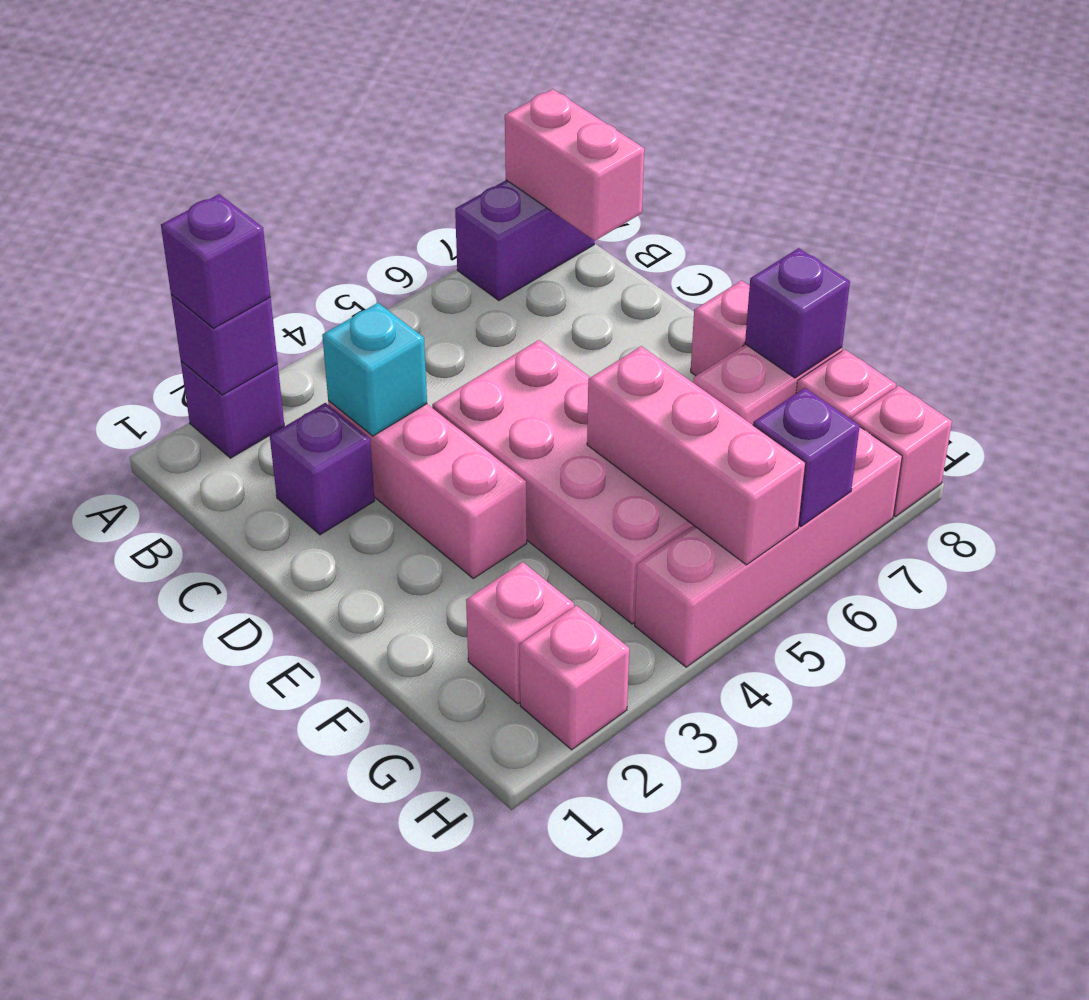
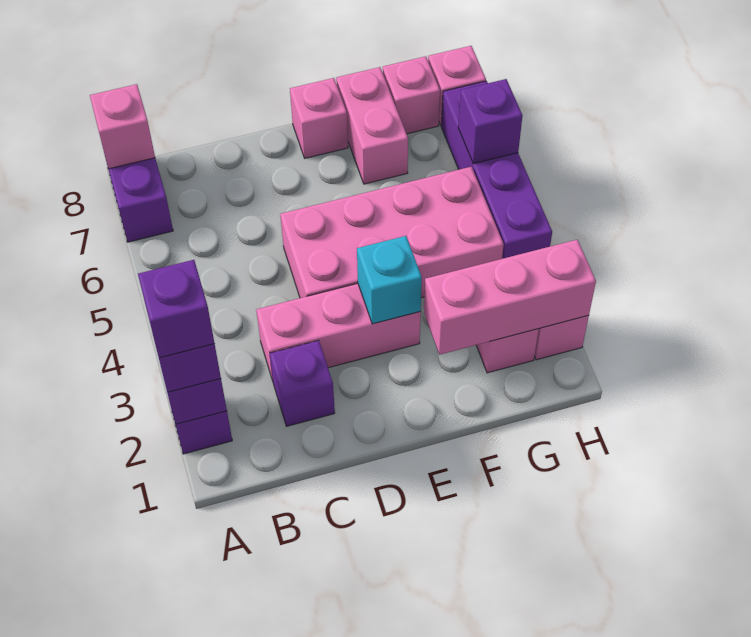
pink 1x2 brick [505,89,644,241] -> pink 1x1 brick [90,84,155,169]
cyan 1x1 brick [322,303,427,436] -> cyan 1x1 brick moved to [357,236,422,324]
pink 1x3 brick [587,346,805,565] -> pink 1x3 brick moved to [424,240,596,355]
purple 1x1 brick [745,248,850,378] -> purple 1x1 brick moved to [138,260,214,358]
pink 1x4 brick [635,427,902,667] -> purple 1x4 brick [441,81,552,259]

